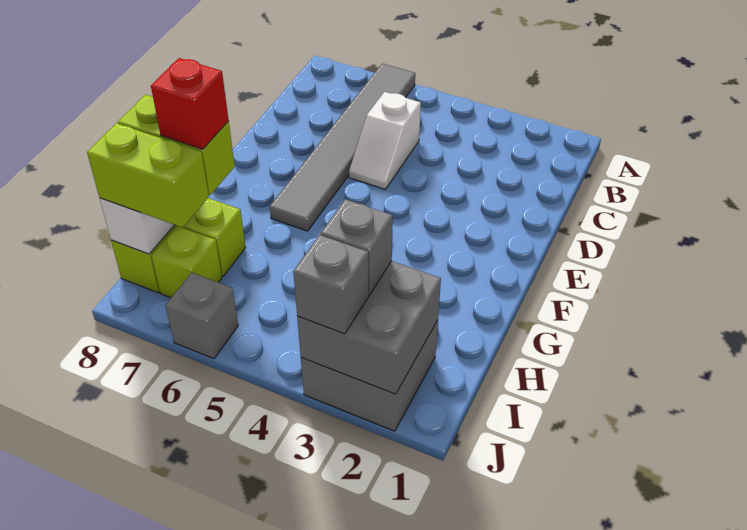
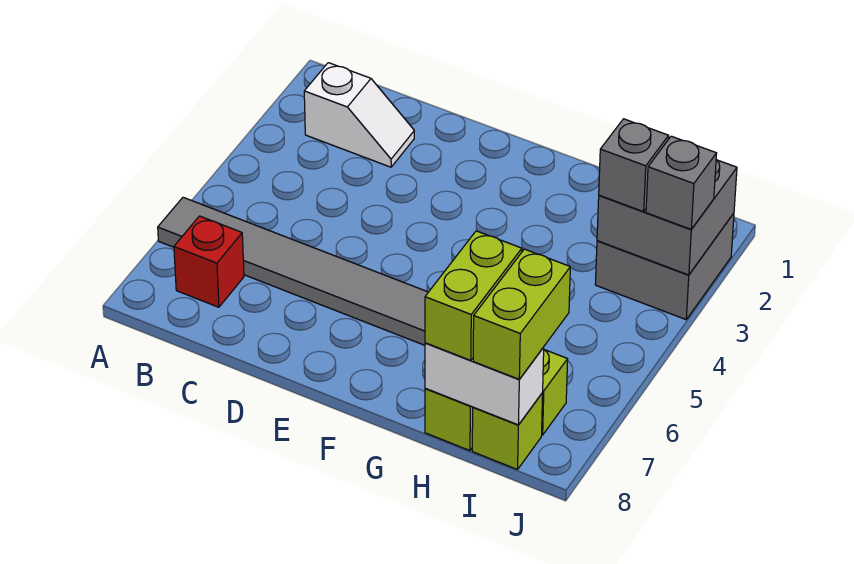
white 1x2 slope [349,92,421,190] -> white 1x2 slope moved to [304,63,414,167]
red 1x1 brick [151,58,229,149] -> red 1x1 brick moved to [174,216,244,307]
grey 1x1 brick [165,273,238,359] -> none

